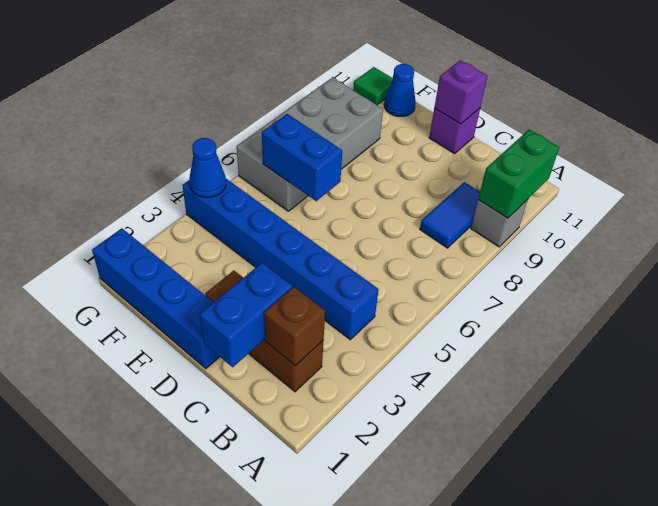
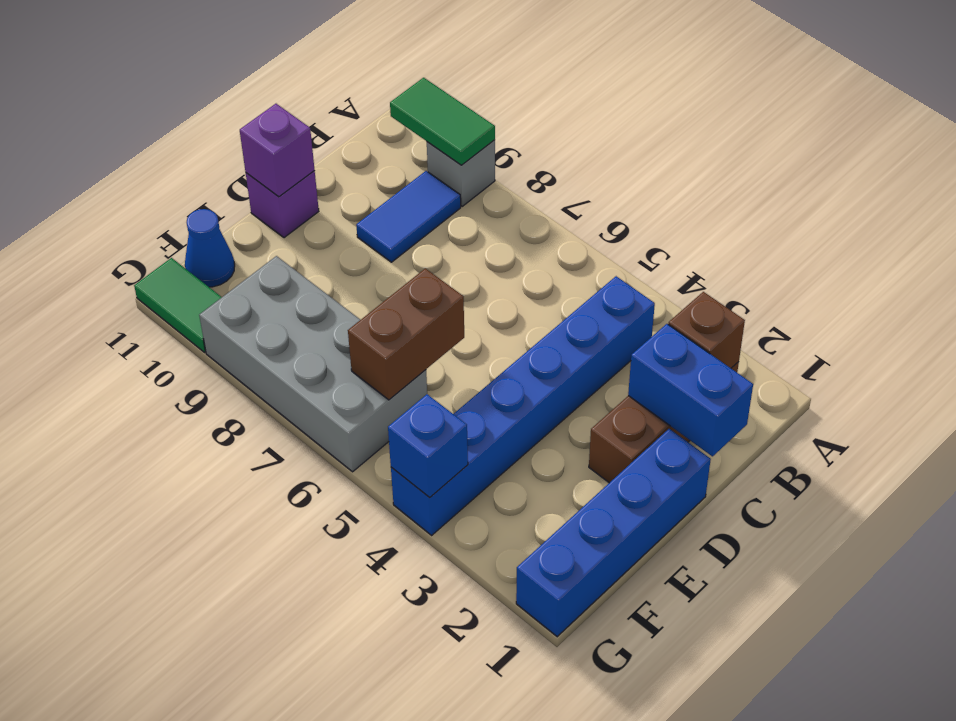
green 1x2 brick [478,130,559,218] -> green 1x2 tile [390,78,495,165]
blue 1x2 tile [420,182,480,248] -> blue 1x2 tile turned to [356,171,461,262]
blue 1x2 brick [262,114,342,201] -> brown 1x2 brick [348,268,464,400]
blue 1x1 cone [189,138,226,197] -> blue 1x1 brick [388,394,468,498]
green 1x1 tile [353,67,393,105] -> green 1x2 tile [134,258,222,352]

